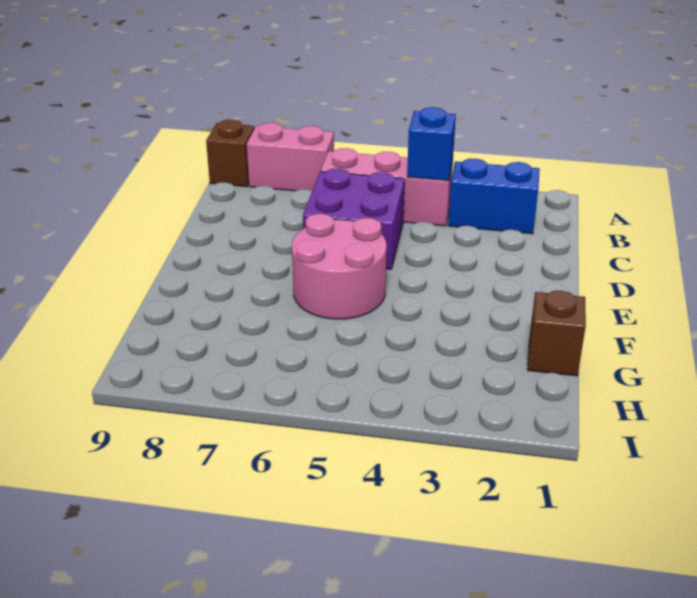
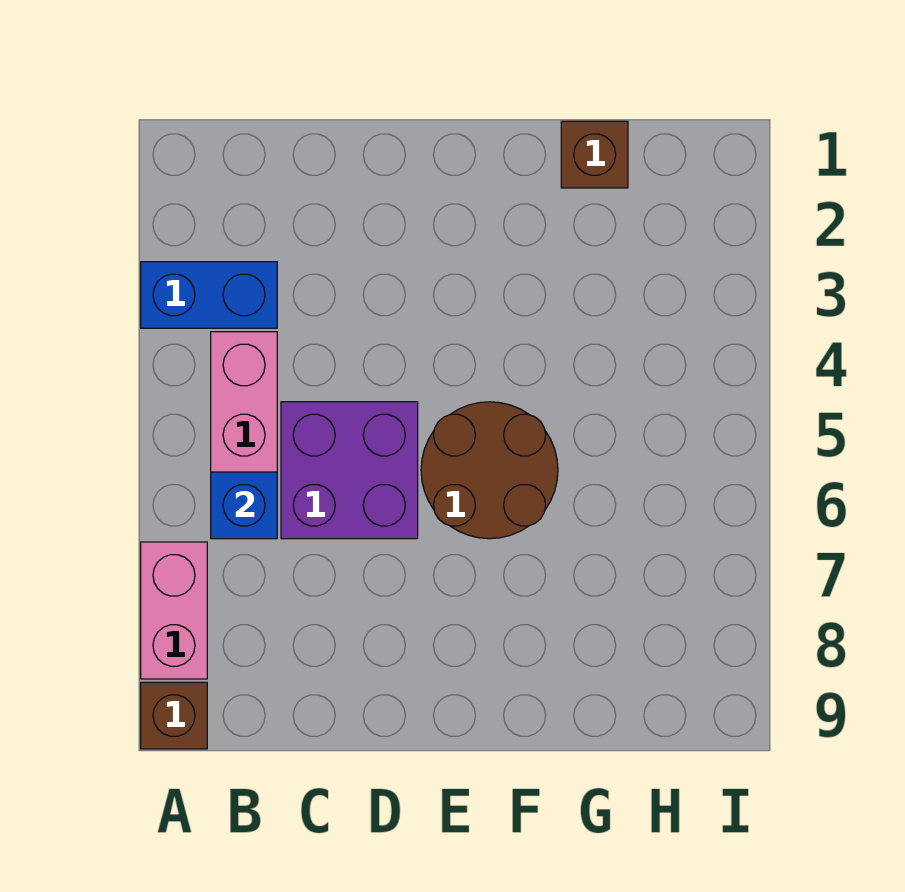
blue 1x2 brick [448,159,540,234] -> blue 1x2 brick turned to [141,262,277,328]
blue 1x1 brick [407,107,456,181] -> blue 1x1 brick moved to [211,472,277,539]
pink 2x2 round brick [292,214,387,319] -> brown 2x2 round brick [421,402,558,539]

